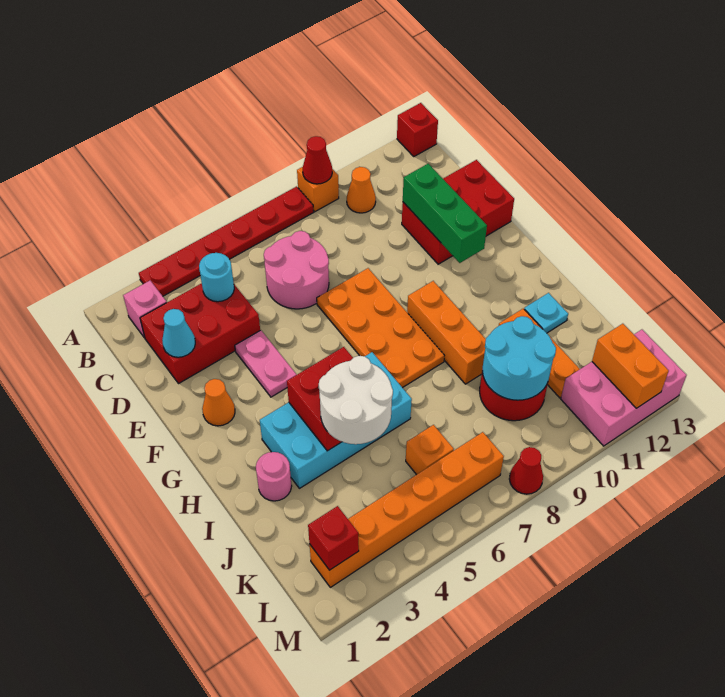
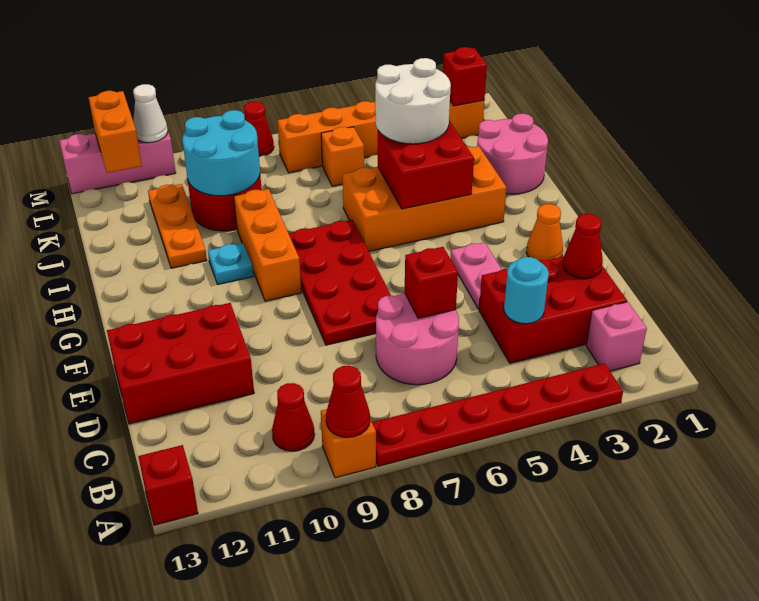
orange 1x1 cone [347,167,376,213] -> red 1x1 cone [272,383,315,451]
cyan 1x1 cone [162,309,195,357] -> red 1x1 cone [563,214,603,279]
none -> red 1x1 brick [405,247,458,318]
green 1x3 brick [403,164,487,263] -> none
orange 2x4 plate [317,268,444,388] -> red 2x4 plate [288,220,391,345]
cyan 2x4 brick [260,352,412,488] -> orange 2x4 brick [343,146,507,251]
pink 1x1 round brick [256,452,292,501] -> pink 2x2 round brick [477,114,548,194]
cyan 1x1 plate [524,293,568,333] -> cyan 1x1 plate moved to [208,243,253,284]
pink 2x3 brick [561,330,686,446] -> pink 1x3 brick [59,132,176,194]
none -> white 1x1 cone [133,84,168,143]

